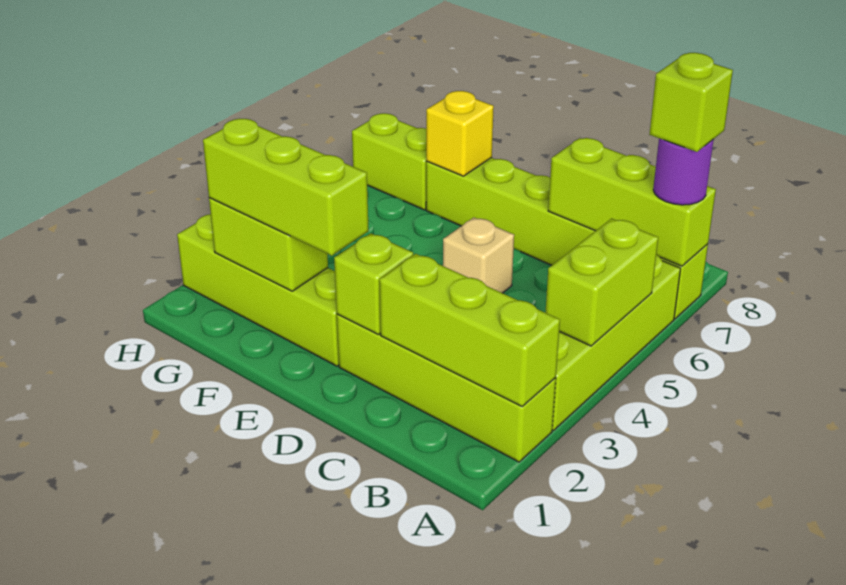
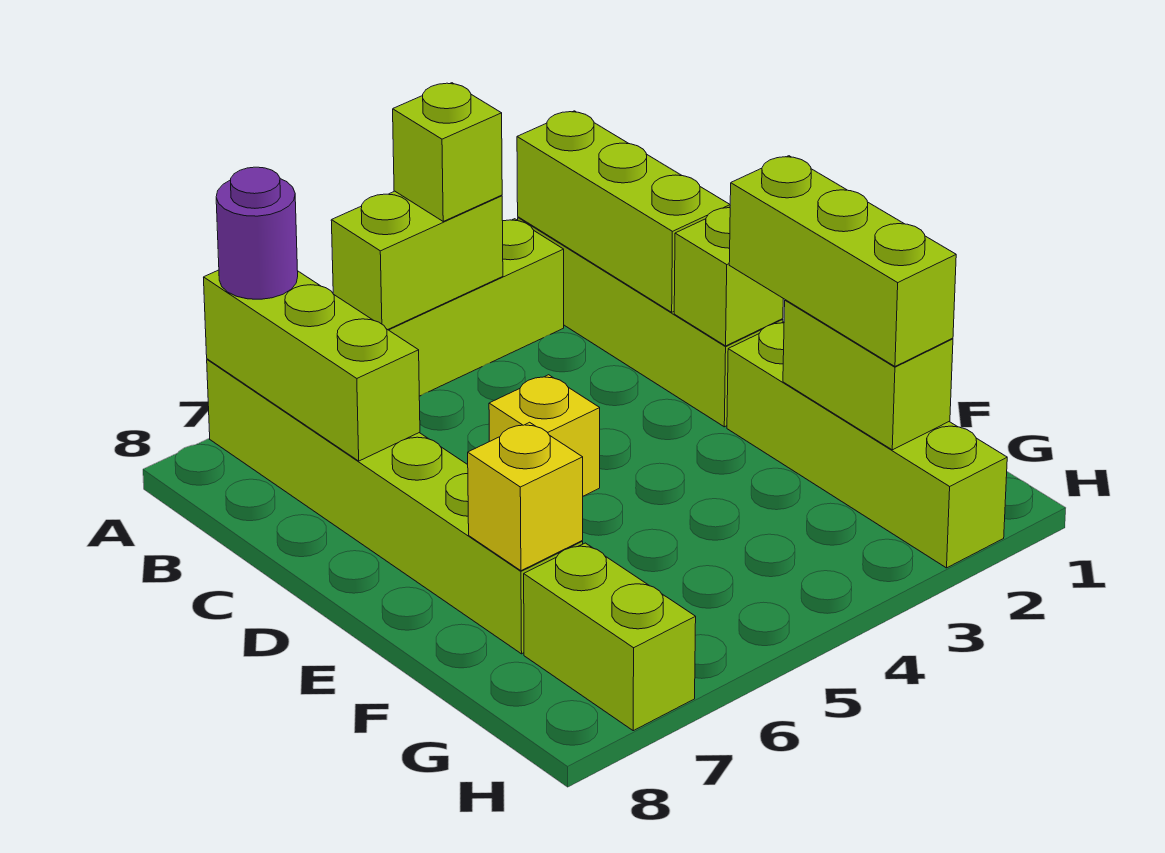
lime 1x1 brick [649,53,733,152] -> lime 1x1 brick moved to [393,83,502,221]
tan 1x1 brick [443,217,514,293] -> yellow 1x1 brick [489,375,600,496]

